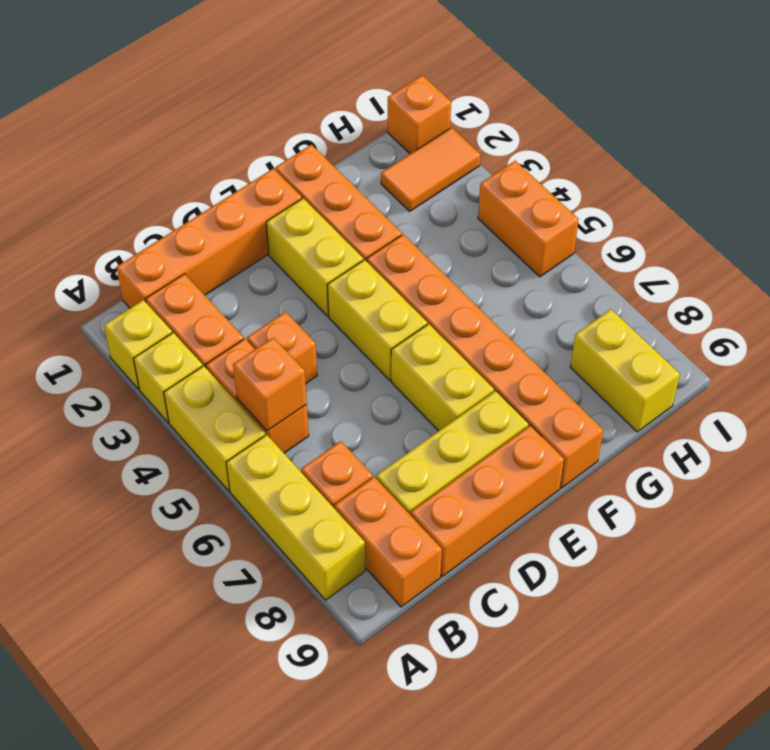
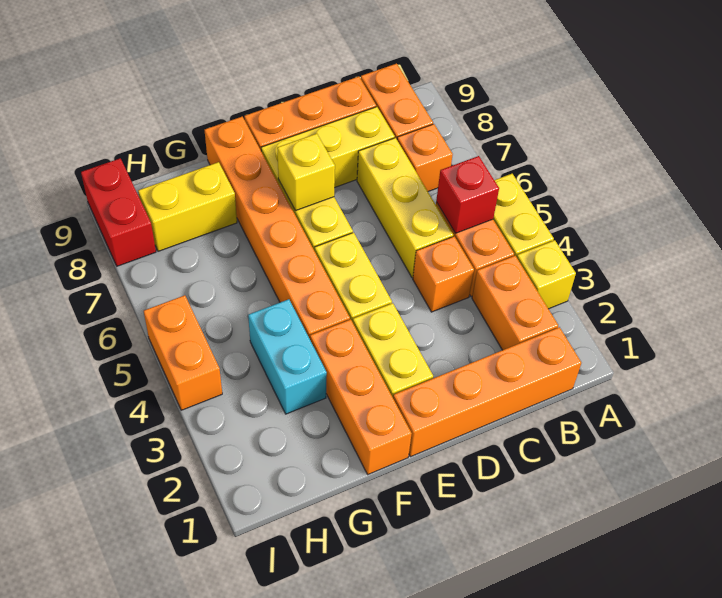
yellow 1x1 brick [104,300,172,389] -> yellow 1x1 brick moved to [277,134,335,211]
yellow 1x3 brick [226,435,365,600] -> yellow 1x3 brick moved to [357,138,453,277]
orange 1x1 brick [233,337,307,431] -> red 1x1 brick [436,156,499,233]
none -> cyan 1x2 brick [248,299,327,414]
orange 1x2 tile [381,128,481,211] -> none
yellow 1x2 brick [570,309,680,432] -> yellow 1x2 brick turned to [138,162,237,251]
orange 1x1 brick [388,75,451,154] -> none
none -> red 1x2 brick [81,158,156,266]

